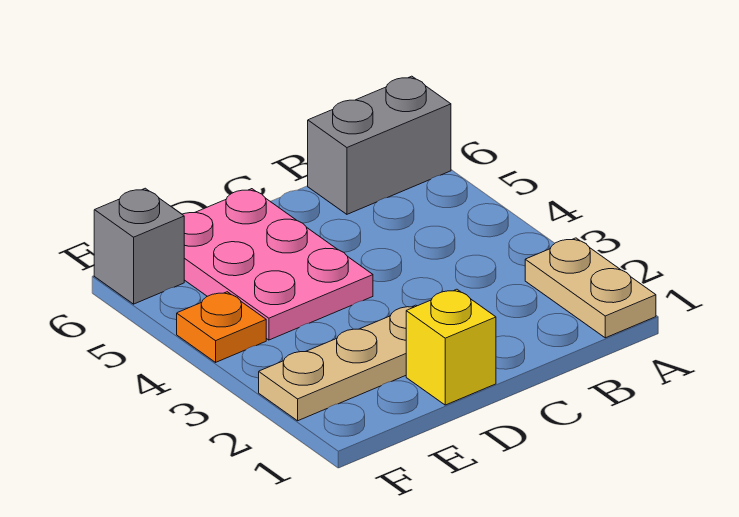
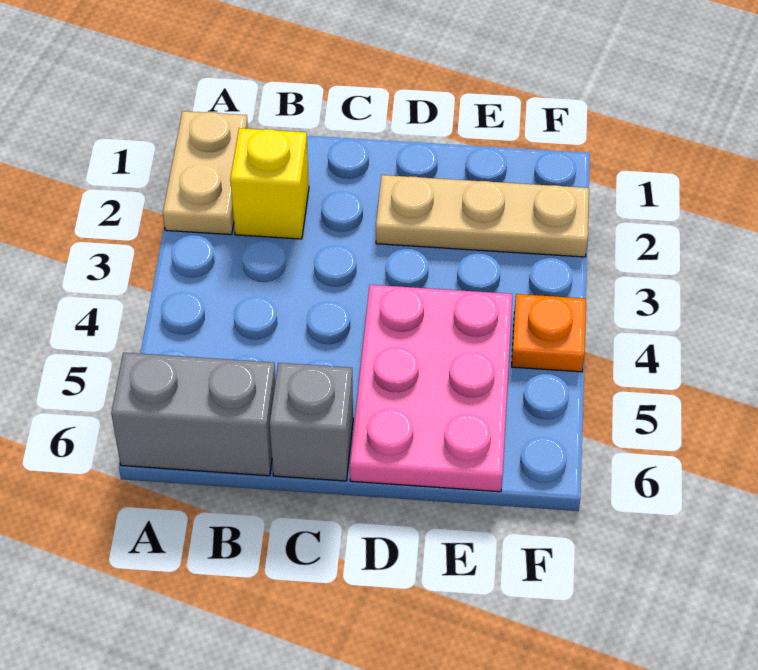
yellow 1x1 brick [406,289,496,405] -> yellow 1x1 brick moved to [230,128,309,239]
grey 1x1 brick [94,188,184,304] -> grey 1x1 brick moved to [270,363,353,481]

